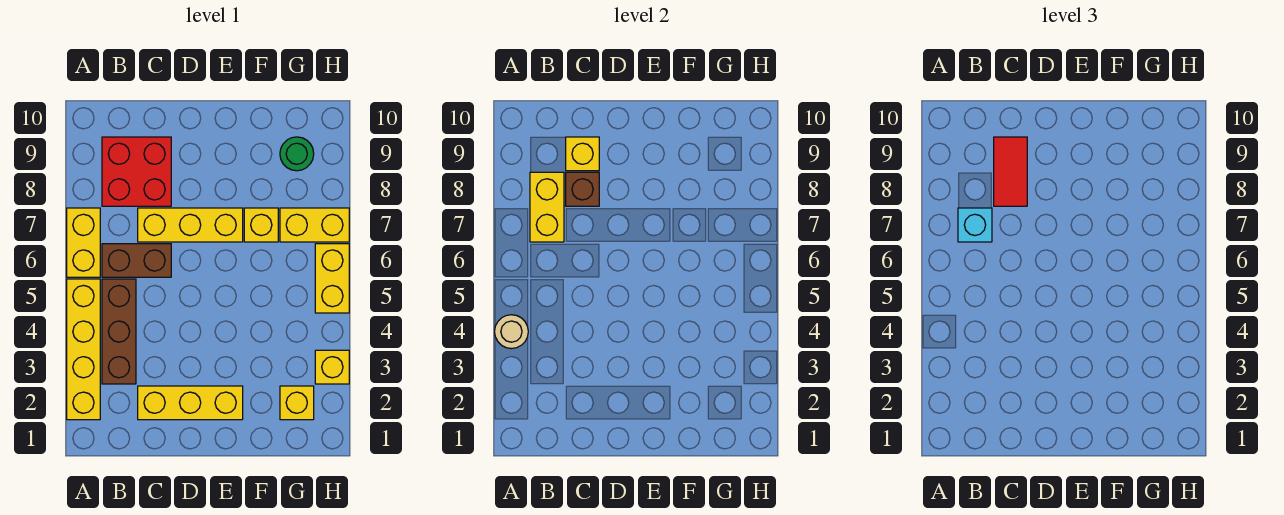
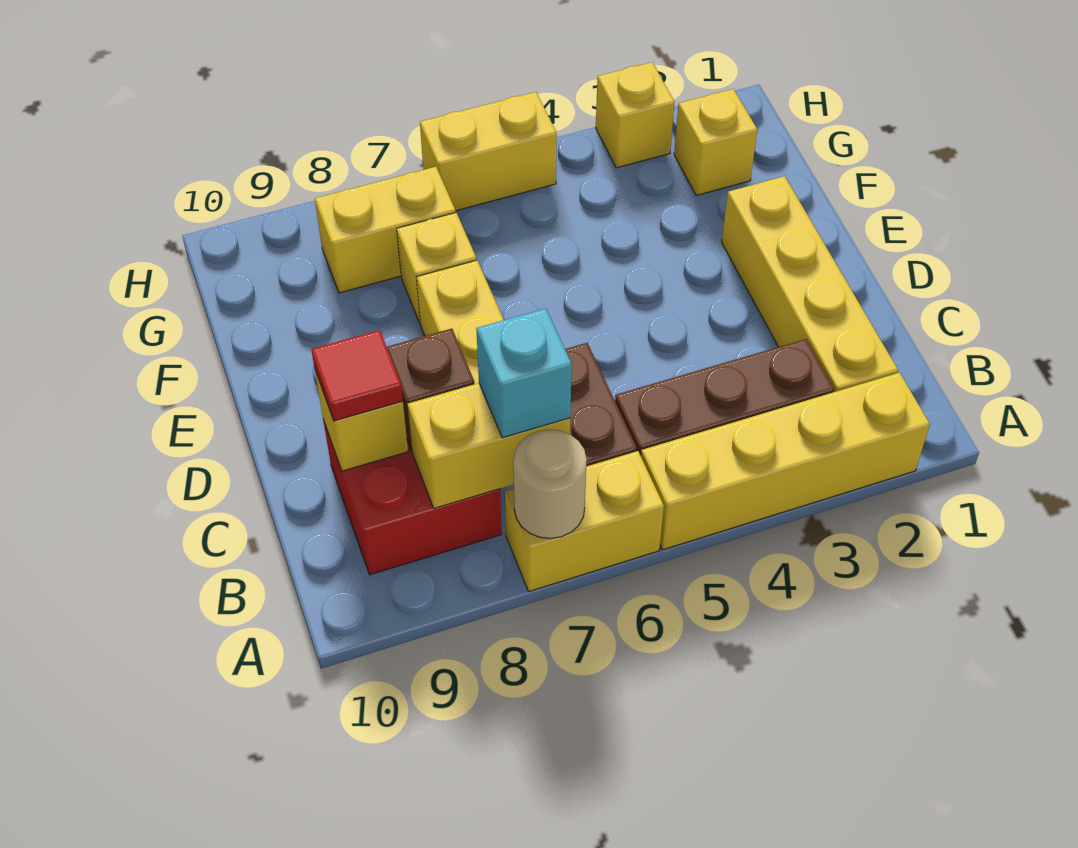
tan 1x1 round brick [495,315,528,349] -> tan 1x1 round brick moved to [513,429,587,539]
yellow 1x3 brick [138,386,243,420] -> yellow 1x4 brick [722,176,898,392]
red 1x2 tile [994,137,1027,206] -> red 1x1 tile [311,330,403,421]
yellow 1x2 brick [280,208,349,242] -> yellow 1x2 brick turned to [315,167,456,293]
green 1x1 round brick [280,137,314,171] -> none

